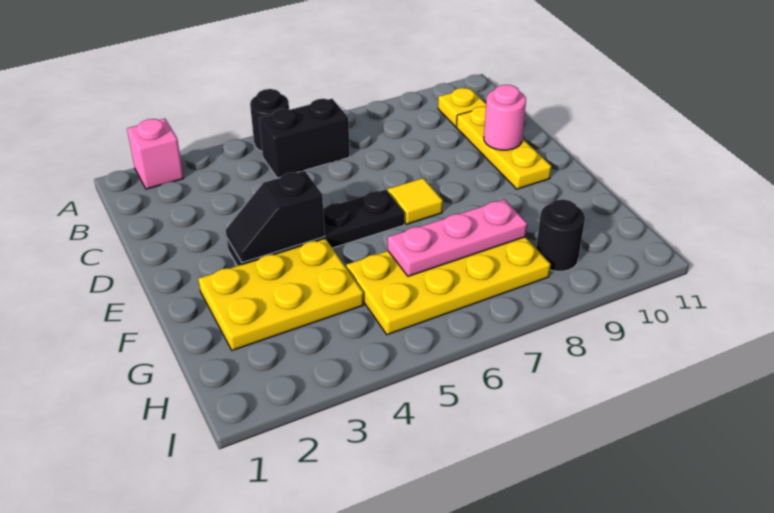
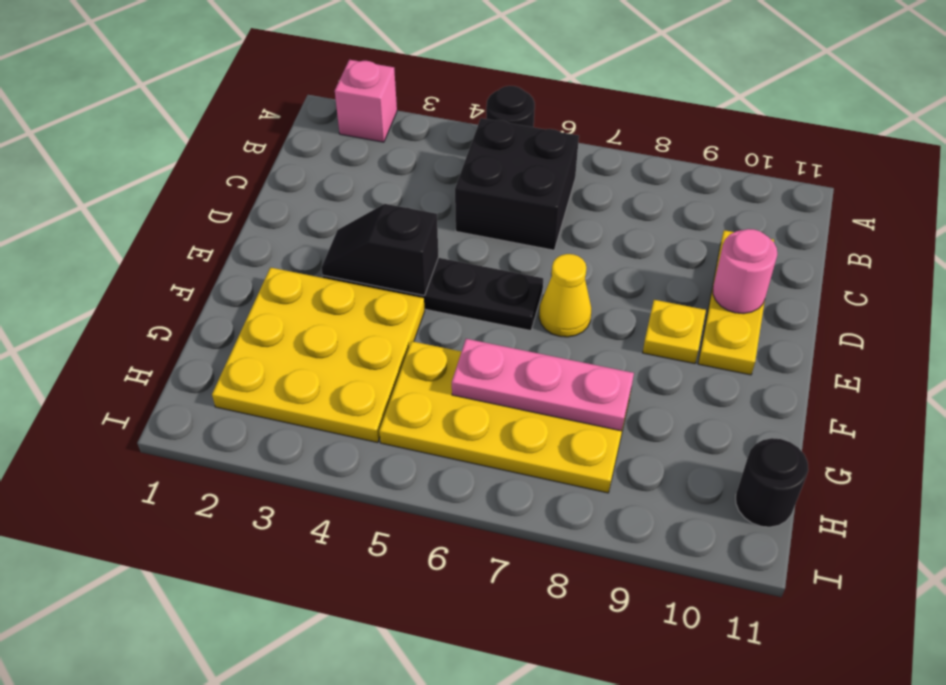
black 1x2 brick [259,99,350,178] -> black 2x2 brick [455,118,579,250]
yellow 1x1 plate [438,88,486,127] -> yellow 1x1 plate moved to [643,300,706,364]
yellow 1x1 tile [388,178,443,224] -> yellow 1x1 cone [539,254,591,337]
yellow 2x3 plate [198,239,364,350] -> yellow 3x3 plate [212,268,425,443]
black 1x1 round brick [536,199,585,271] -> black 1x1 round brick moved to [736,438,808,527]

